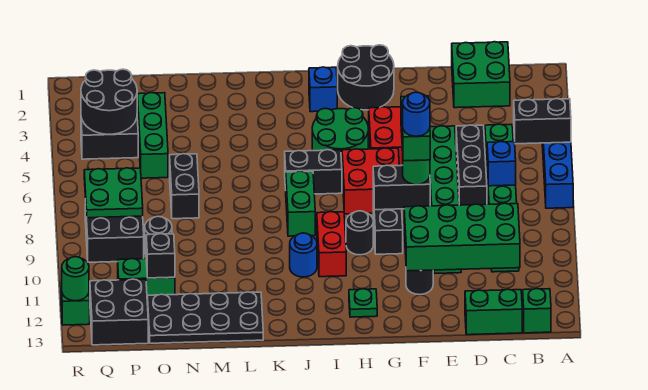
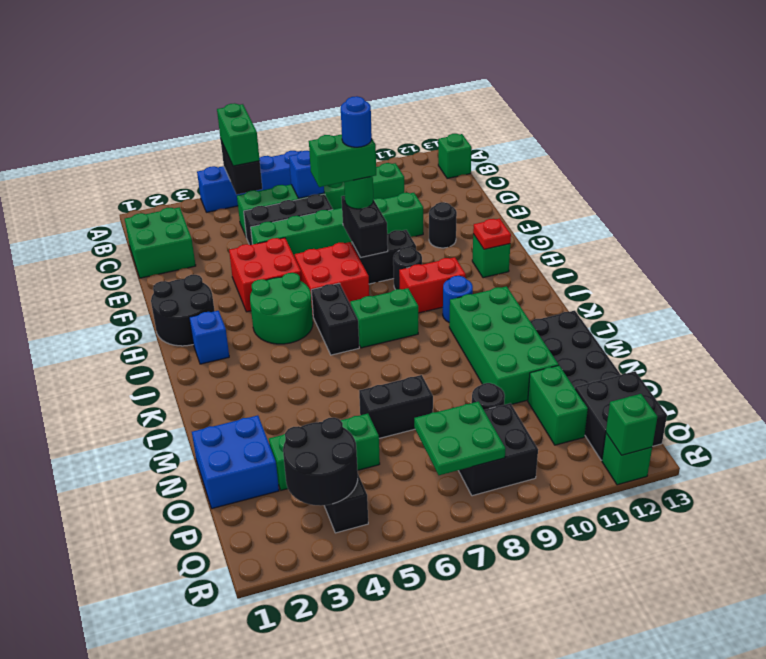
green 2x4 brick [404,203,520,271] -> green 2x4 brick moved to [449,286,559,405]
green 1x2 brick [465,289,522,335] -> green 1x2 brick moved to [217,103,260,166]
green 1x1 plate [349,289,377,317] -> green 1x1 brick [472,234,510,278]
none -> red 1x1 plate [473,218,511,249]
none -> blue 2x2 brick [192,415,279,509]
black 1x1 brick [146,234,175,278] -> none
green 1x1 round brick [61,257,89,301] -> green 1x1 brick [606,394,657,455]

